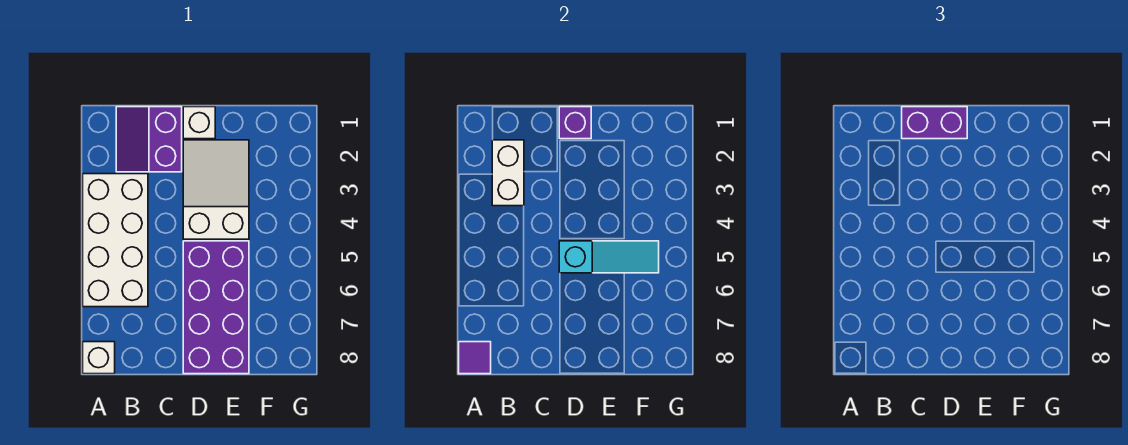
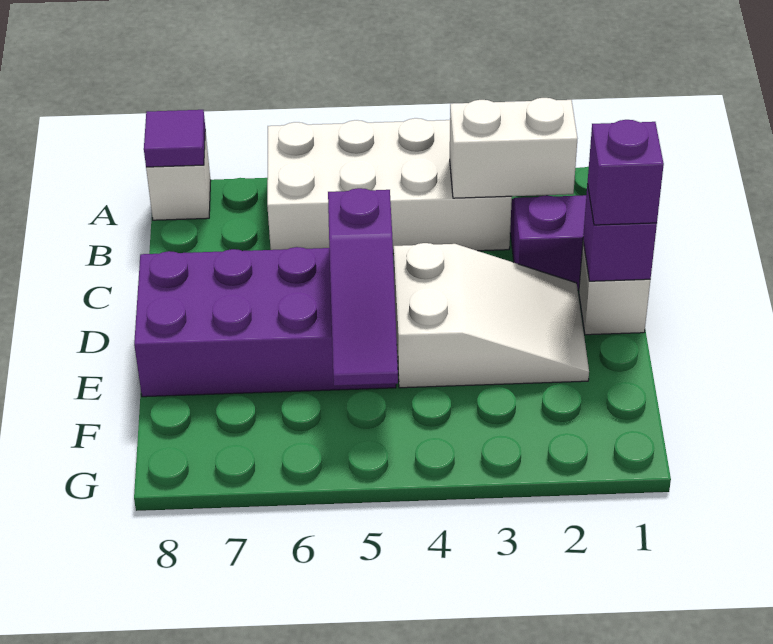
purple 1x2 brick [902,107,967,139] -> purple 1x1 brick [588,120,664,225]
cyan 1x3 slope [559,241,659,273] -> purple 1x3 slope [328,188,398,386]

